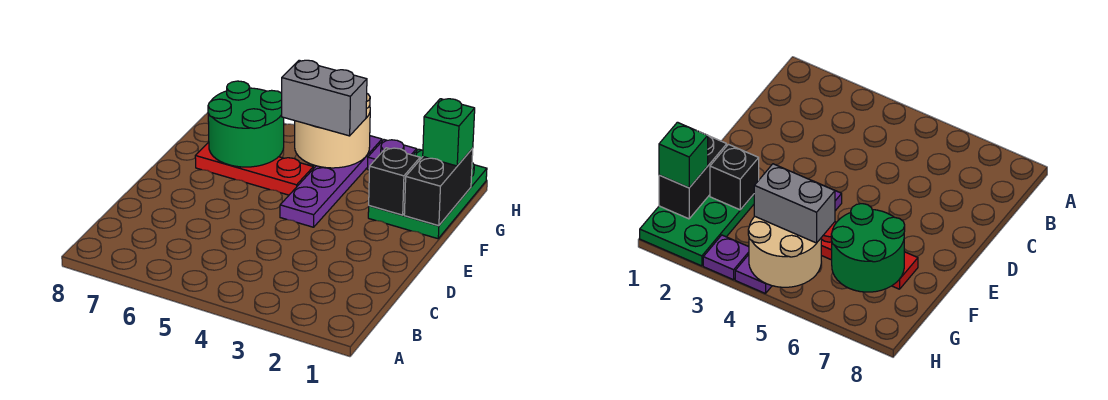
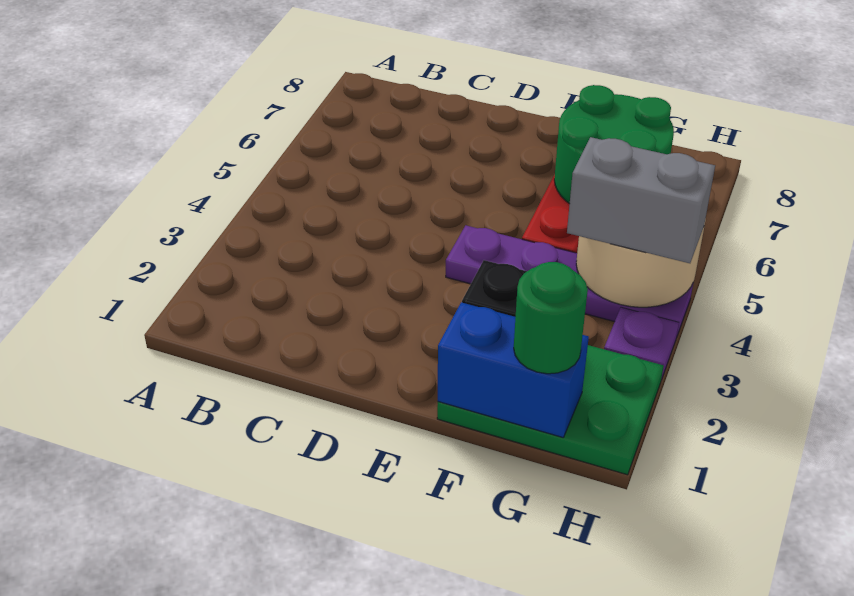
black 1x2 brick [404,148,473,226] -> blue 1x2 brick [438,302,589,437]
green 1x1 brick [423,99,475,166] -> green 1x1 round brick [514,262,588,374]
grey 1x2 brick [282,60,367,136] -> grey 1x2 brick turned to [567,137,715,263]

